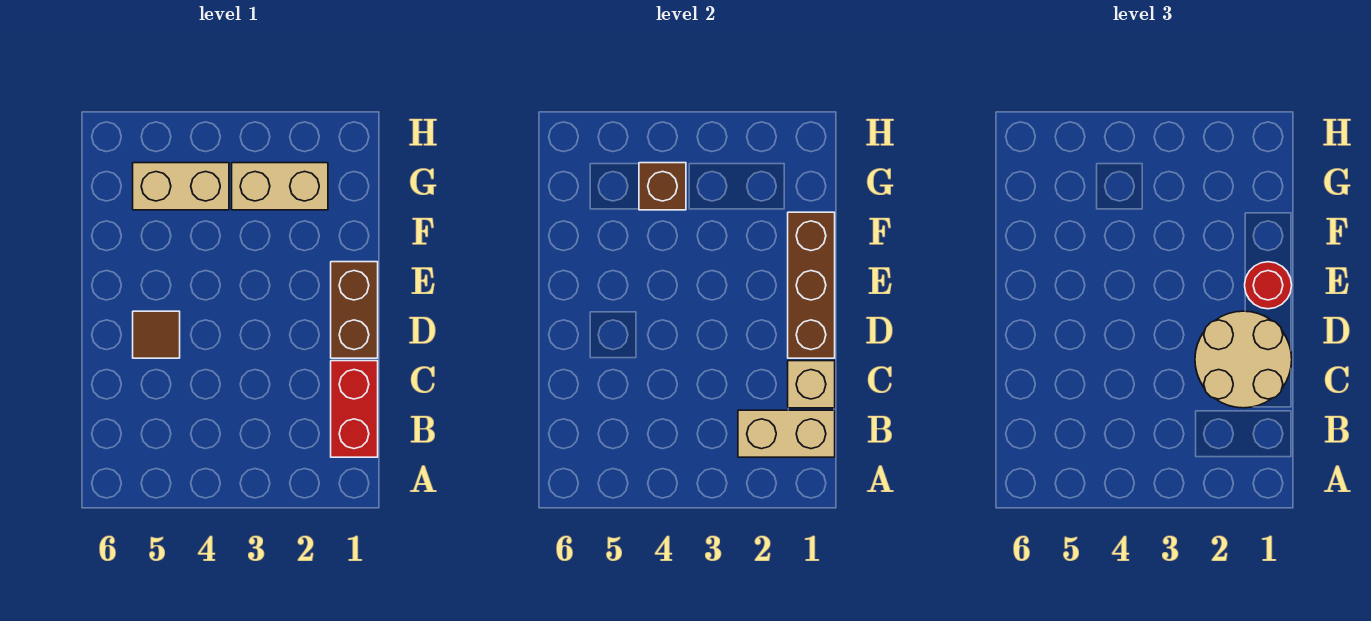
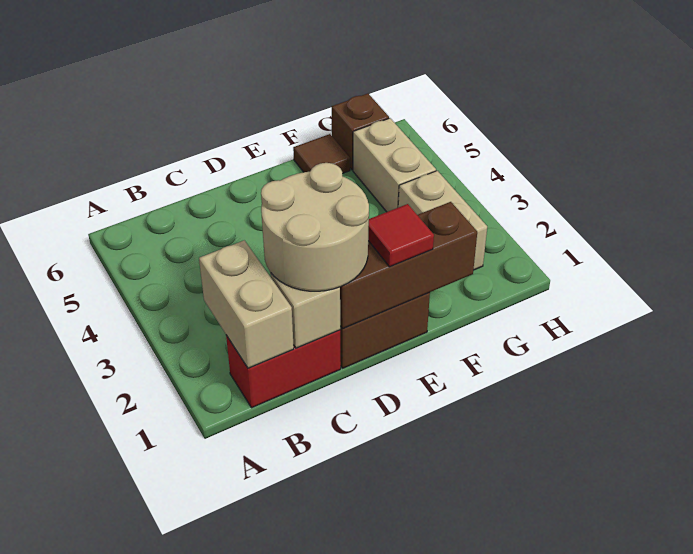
brown 1x1 tile [133,311,180,358] -> brown 1x1 tile moved to [293,134,350,174]
red 1x1 round brick [1245,262,1292,309] -> red 1x1 tile [368,204,434,267]
brown 1x1 brick [639,163,686,210] -> brown 1x1 brick moved to [332,94,389,170]

